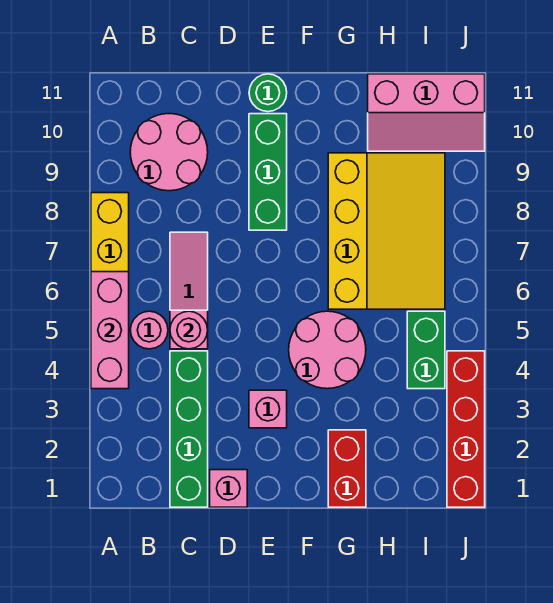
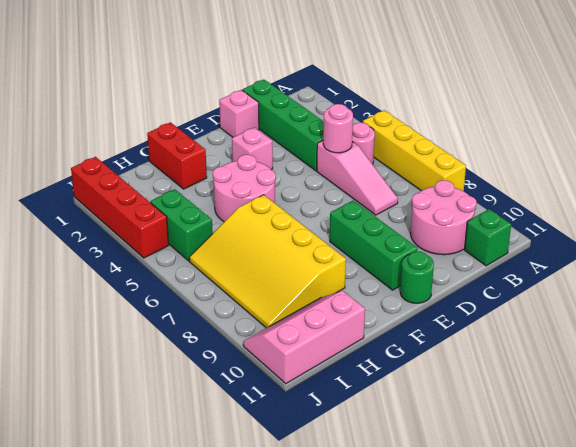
pink 1x3 brick [91,272,129,389] -> none
none -> green 1x1 brick [465,209,511,266]

